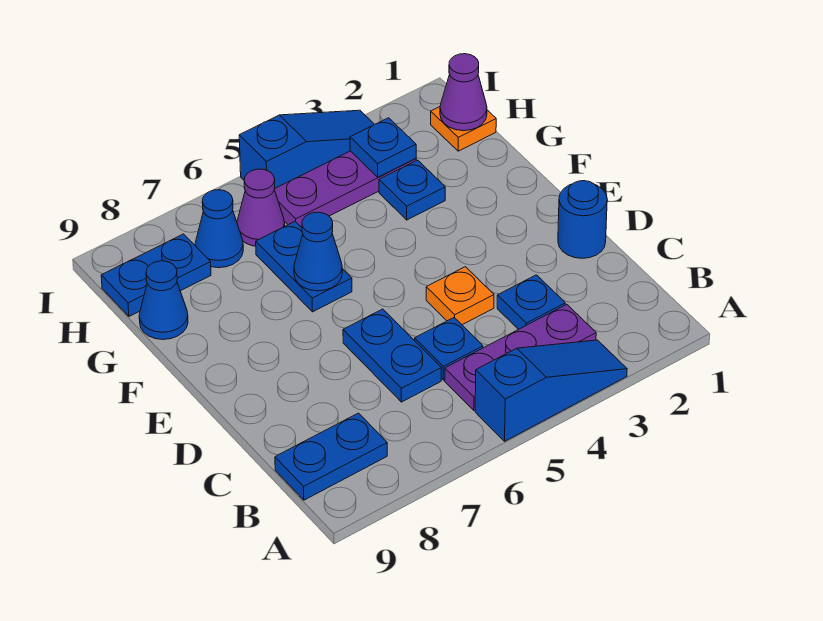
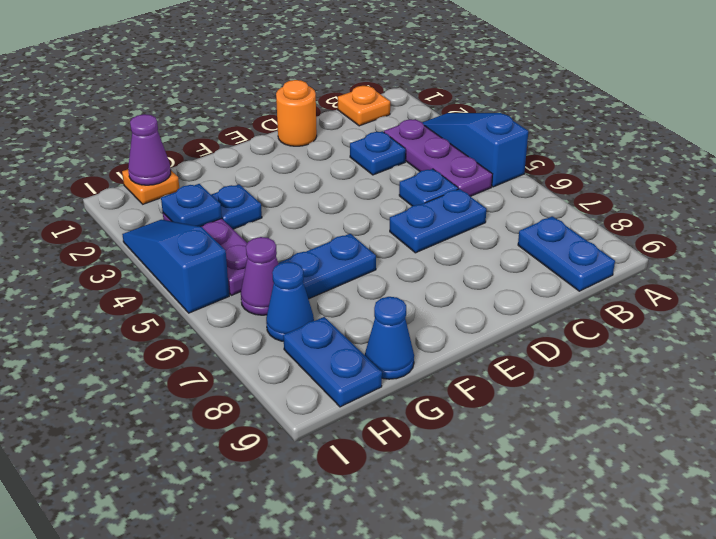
blue 1x1 round brick [558,181,607,258] -> orange 1x1 round brick [276,80,317,146]
orange 1x1 plate [426,267,494,325] -> orange 1x1 plate moved to [338,86,390,126]
blue 1x1 cone [294,212,342,291] -> none

